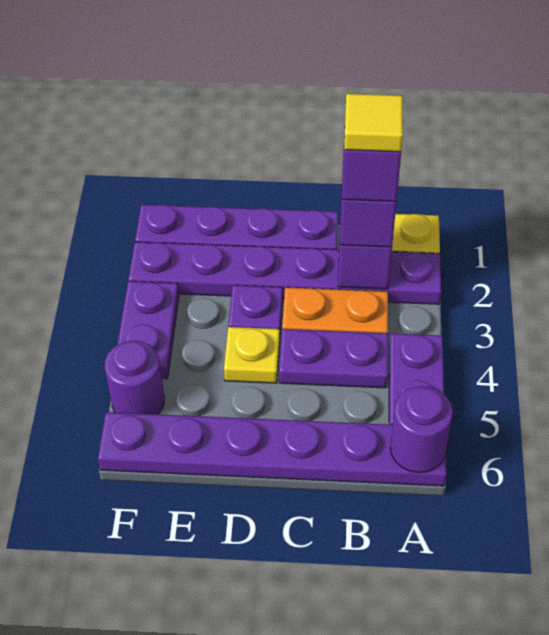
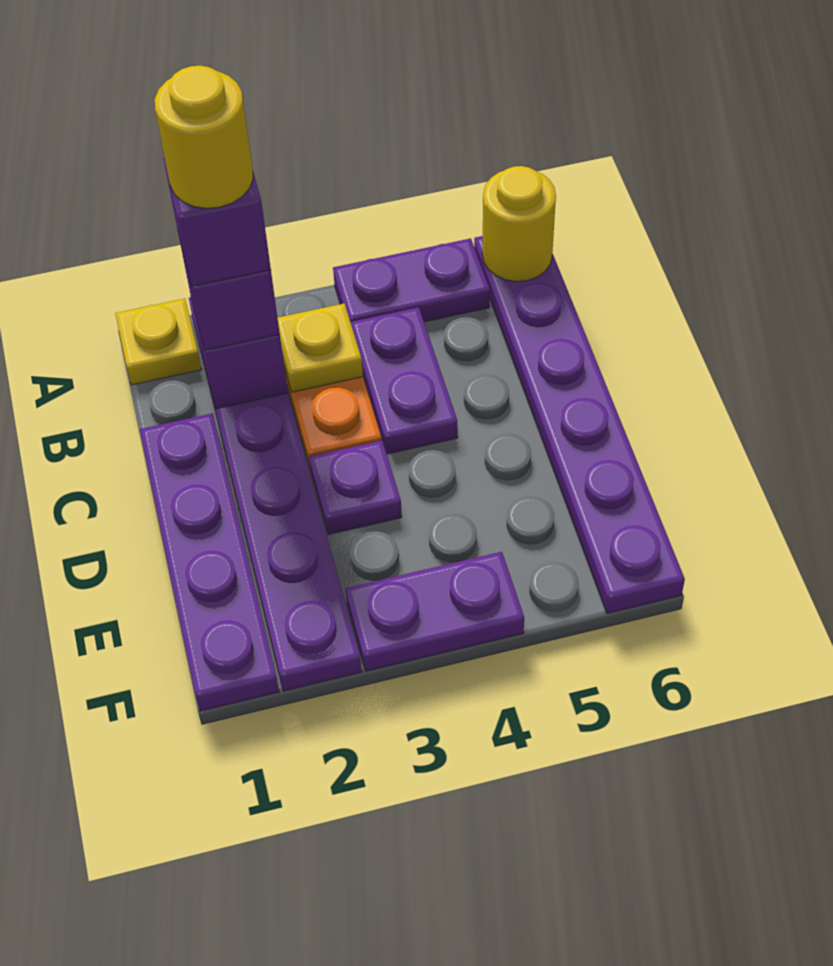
purple 1x1 round brick [390,386,453,473] -> yellow 1x1 round brick [482,166,556,282]
yellow 1x1 tile [344,94,403,152] -> yellow 1x1 round brick [155,66,253,208]
yellow 1x1 plate [224,327,280,383] -> yellow 1x1 plate moved to [278,304,363,392]
purple 1x1 round brick [105,341,164,414] -> none

